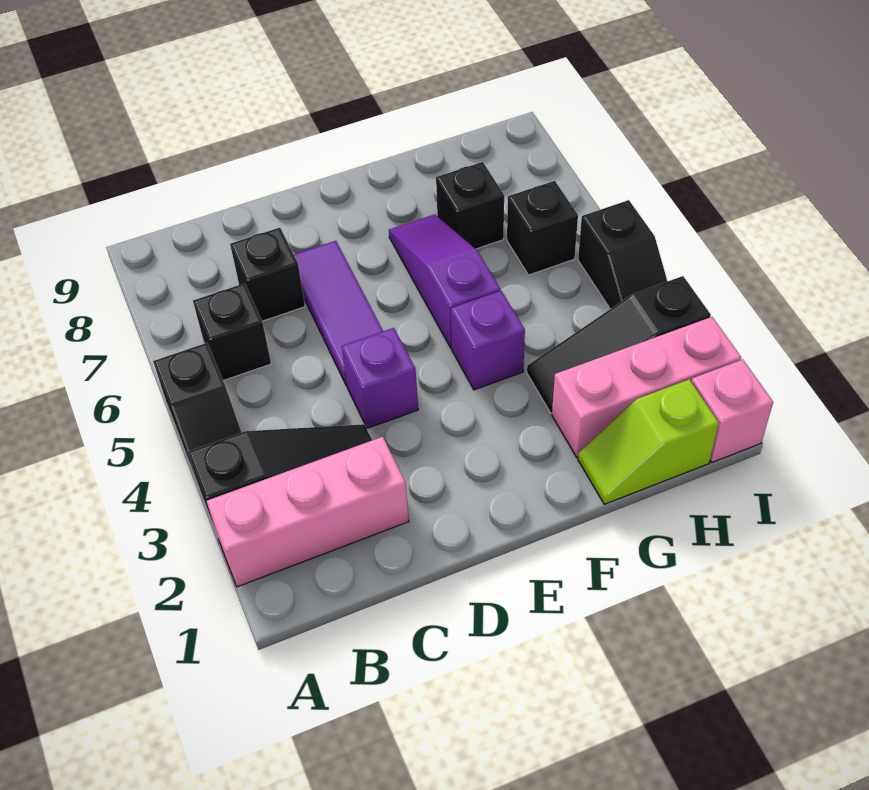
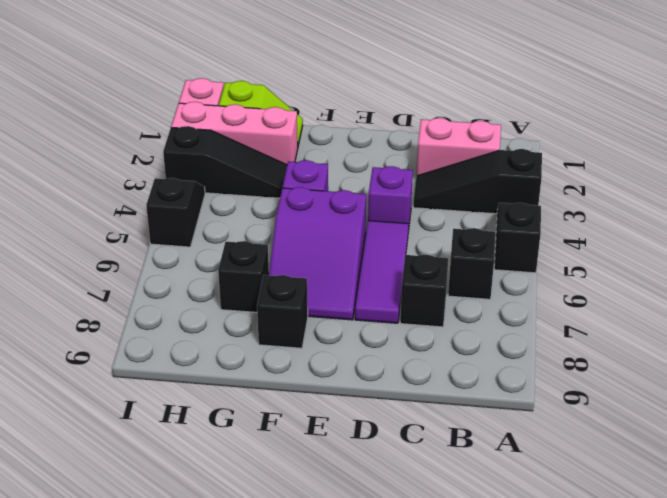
pink 1x3 brick [207,437,409,587] -> pink 1x2 brick [417,118,501,176]
purple 1x3 slope [389,215,500,349] -> purple 2x3 slope [269,187,366,320]
black 1x1 brick [507,181,578,275] -> black 1x1 brick moved to [257,275,308,348]

